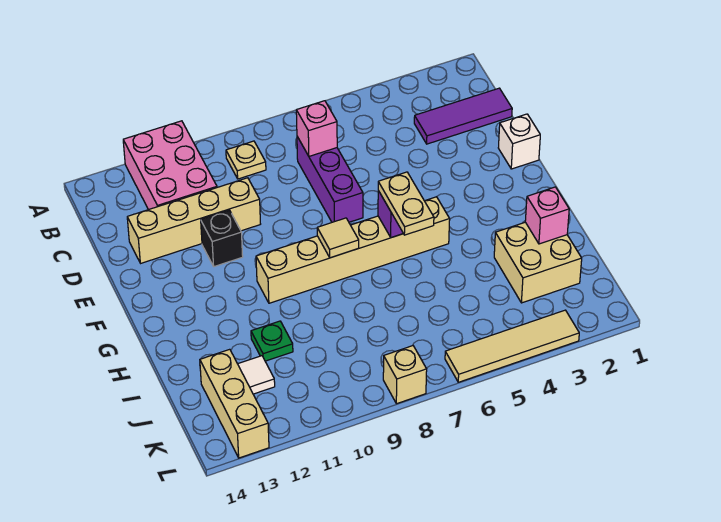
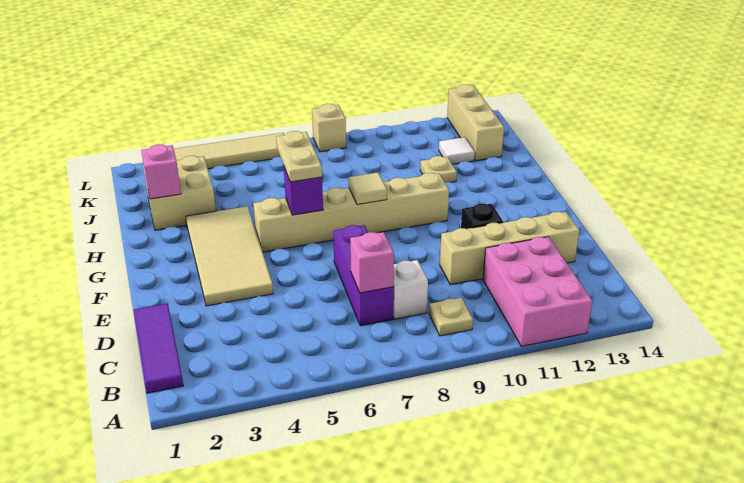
purple 1x3 tile [414,88,512,144] -> purple 1x3 tile turned to [134,303,183,393]
white 1x1 brick [498,114,540,169] -> white 1x1 brick moved to [393,260,428,319]
none -> tan 2x4 tile [186,206,273,306]
green 1x1 plate [251,321,293,361] -> tan 1x1 plate [420,156,457,182]

